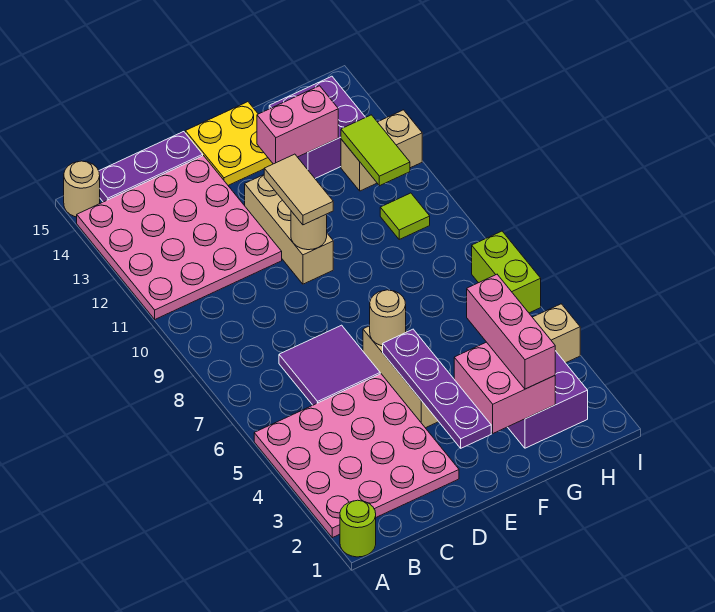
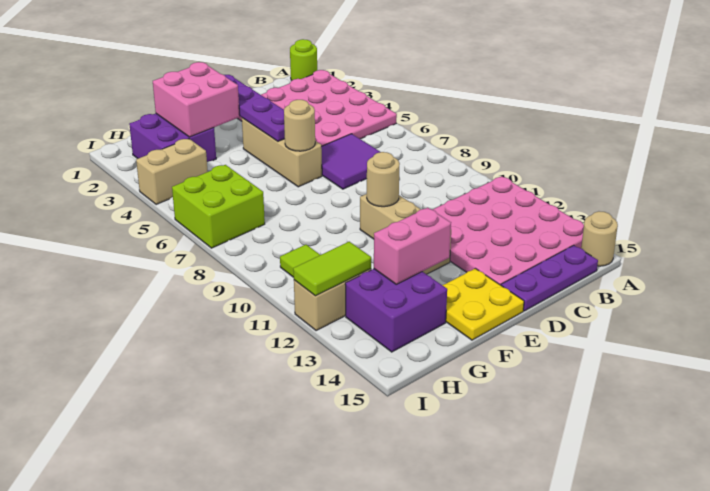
tan 1x2 tile [264,154,333,225] -> none
pink 1x3 brick [467,274,555,389] -> none
lime 1x2 tile [341,115,410,186] -> lime 1x2 tile turned to [293,242,371,296]
lime 1x2 brick [472,231,541,313] -> lime 2x2 brick [172,165,265,248]

